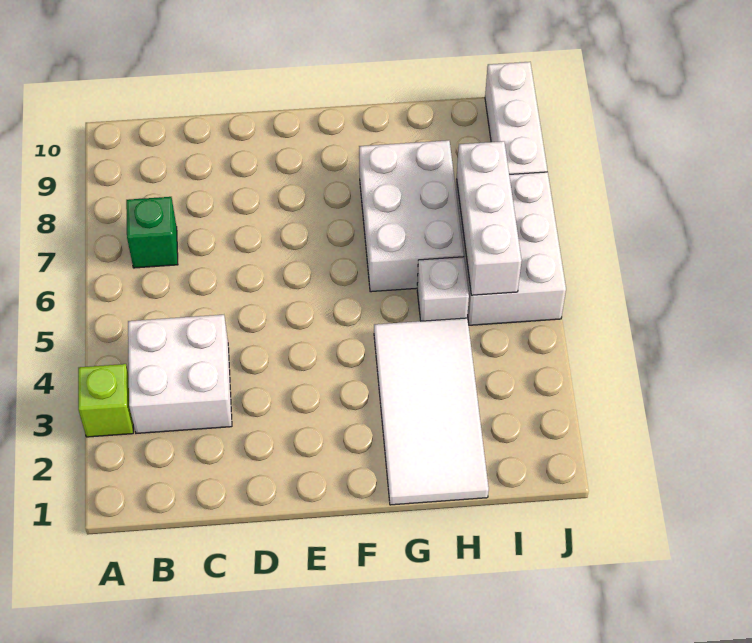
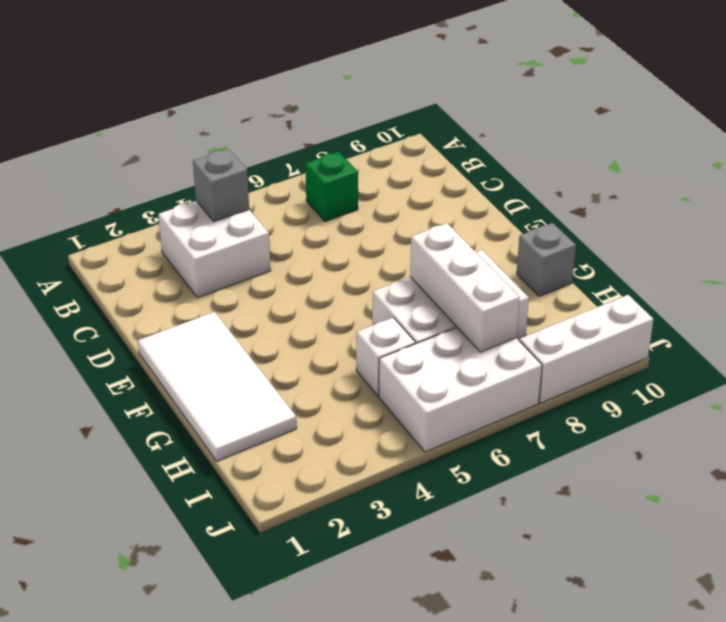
lime 1x1 brick [78,364,133,437] -> none
none -> grey 1x1 brick [193,149,249,222]
white 2x4 tile [374,318,489,505] -> white 2x4 tile turned to [138,312,297,461]
none -> grey 1x1 brick [517,223,576,296]
white 1x3 brick [457,141,522,295] -> white 1x3 brick turned to [410,223,520,352]

